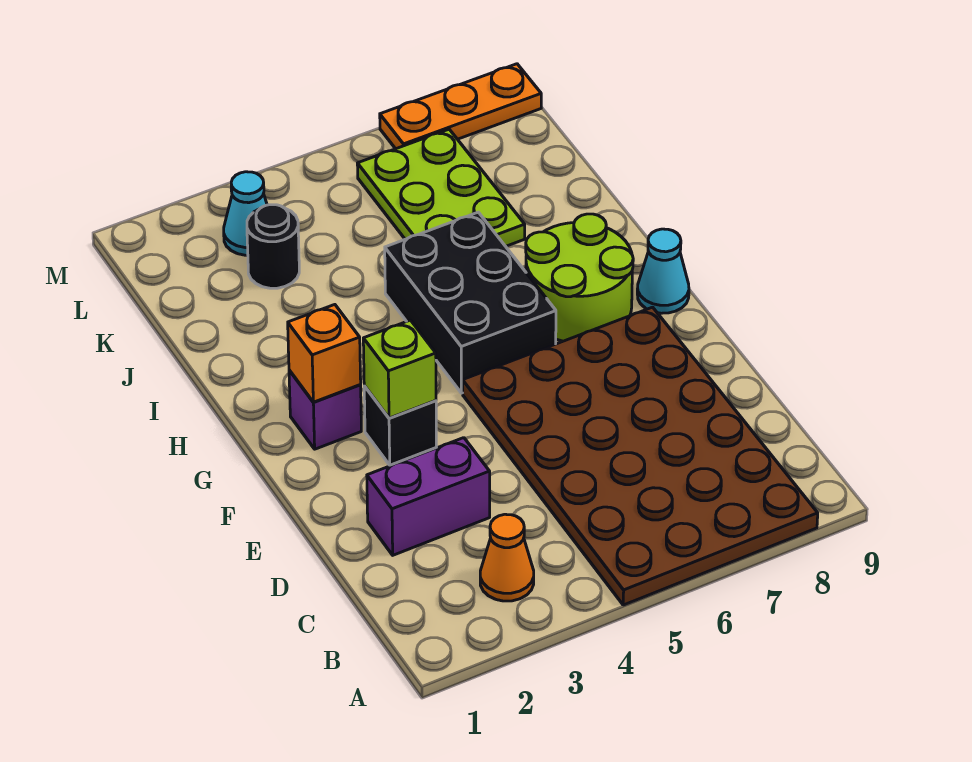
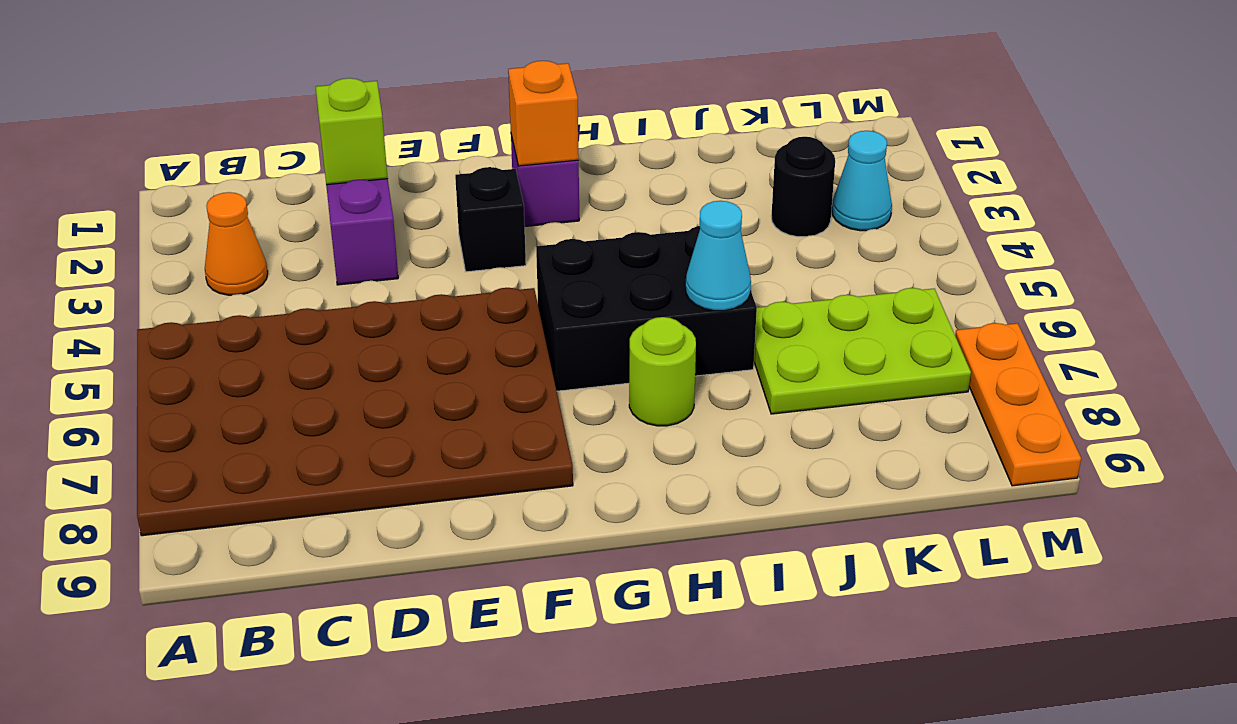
lime 1x1 brick [363,320,436,418] -> lime 1x1 brick moved to [316,78,388,185]
lime 2x2 round brick [526,214,633,341] -> lime 1x1 round brick [629,317,696,426]
cyan 1x1 cone [637,229,689,313] -> cyan 1x1 cone moved to [686,201,751,311]

